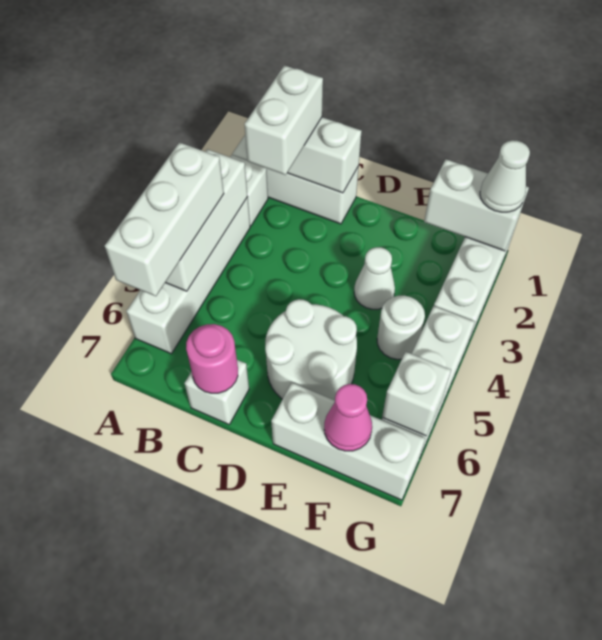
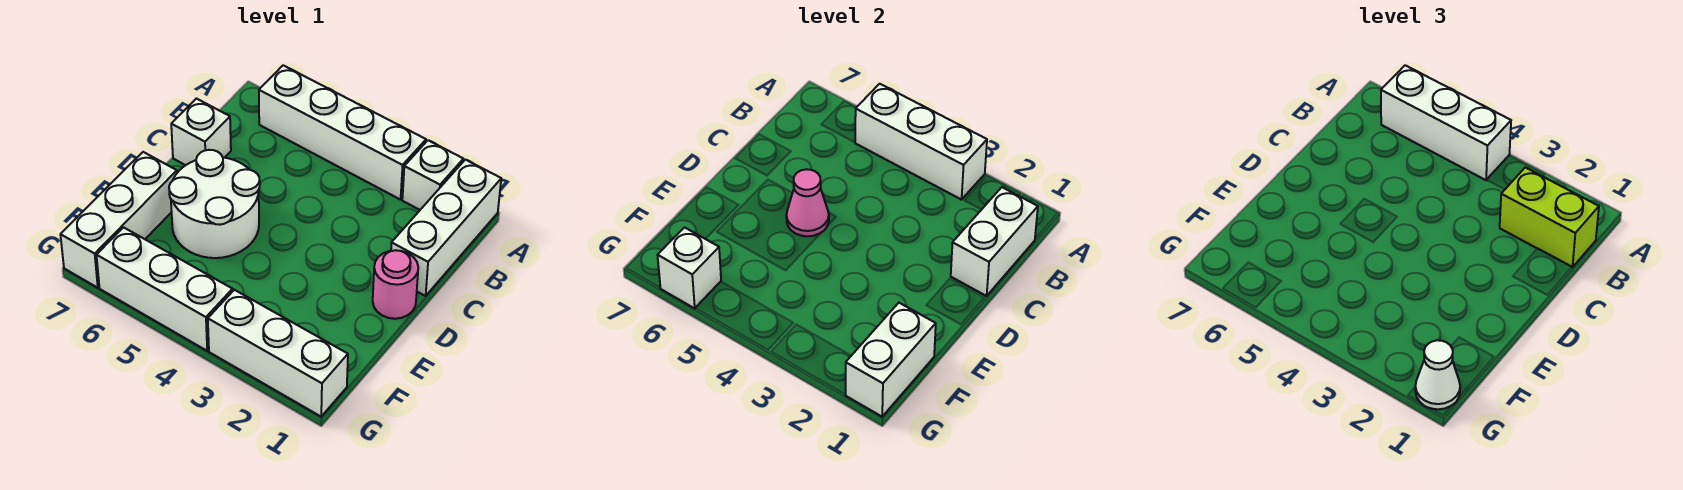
white 1x2 brick [244,65,323,175] -> lime 1x2 brick [1500,167,1599,267]
pink 1x1 round brick [186,324,238,393] -> pink 1x1 round brick moved to [373,250,418,319]
white 1x1 cone [354,247,395,309] -> none
white 1x1 round brick [377,296,425,359] -> none
pink 1x1 cone [324,384,372,451] -> pink 1x1 cone moved to [786,169,829,236]

